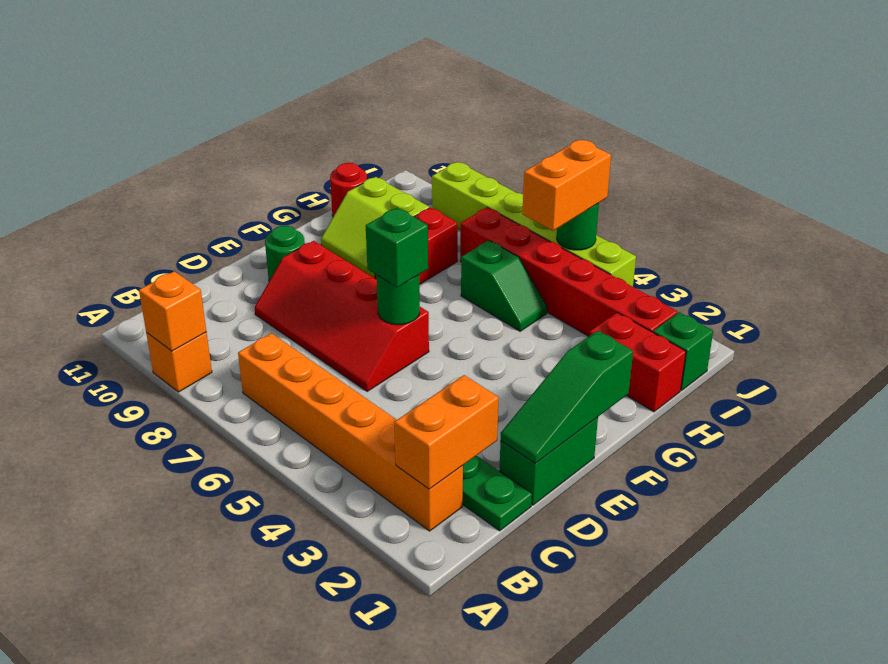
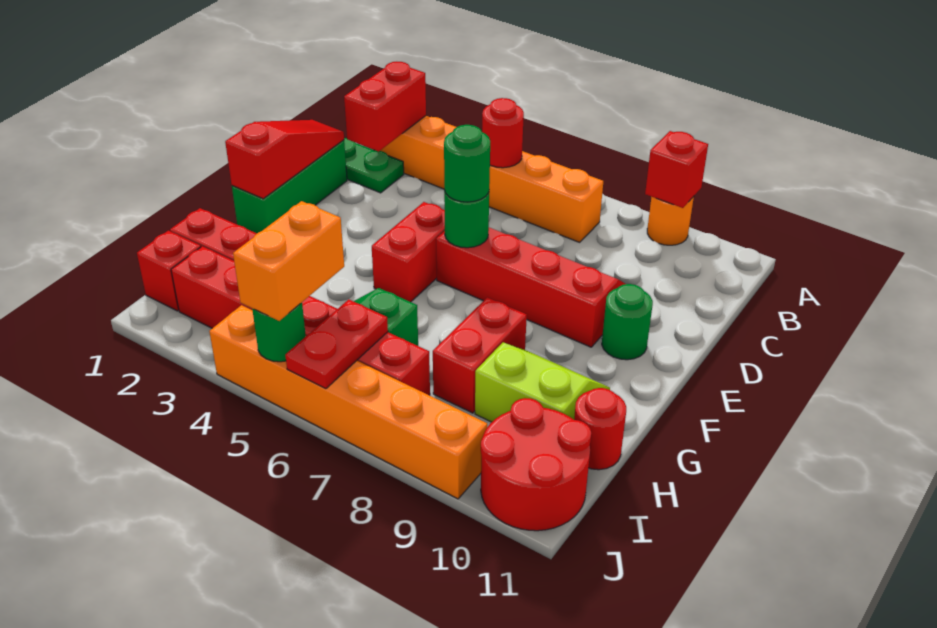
orange 1x1 brick [146,332,212,392] -> orange 1x1 round brick [647,197,694,245]
orange 1x1 brick [139,271,206,351] -> red 1x1 brick [645,131,708,208]
orange 1x2 brick [394,375,499,489] -> red 1x2 brick [344,62,426,151]
none -> red 1x1 round brick [482,98,524,168]
green 1x2 brick [499,417,598,505] -> green 1x3 brick [232,140,347,233]
green 1x3 slope [501,331,633,464] -> red 1x3 slope [225,120,344,199]
none -> red 1x2 brick [372,202,445,302]
green 1x1 brick [366,208,428,287] -> green 1x1 round brick [444,125,490,202]
green 1x1 brick [653,312,713,390] -> red 1x1 brick [137,231,201,311]
none -> red 1x2 plate [285,299,388,389]
none -> red 2x2 round brick [481,398,591,531]
lime 1x6 brick [432,162,636,287] -> orange 1x6 brick [209,305,487,499]

